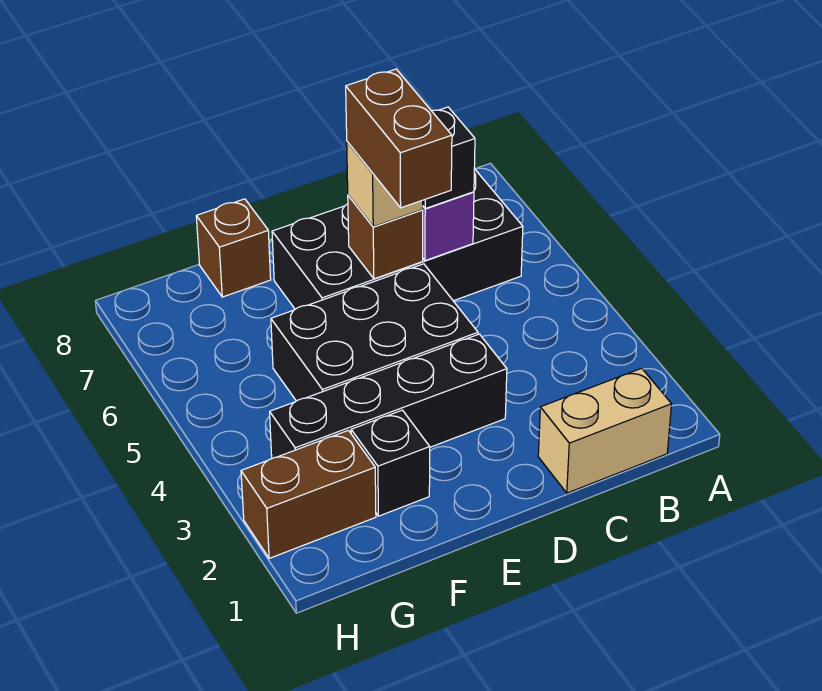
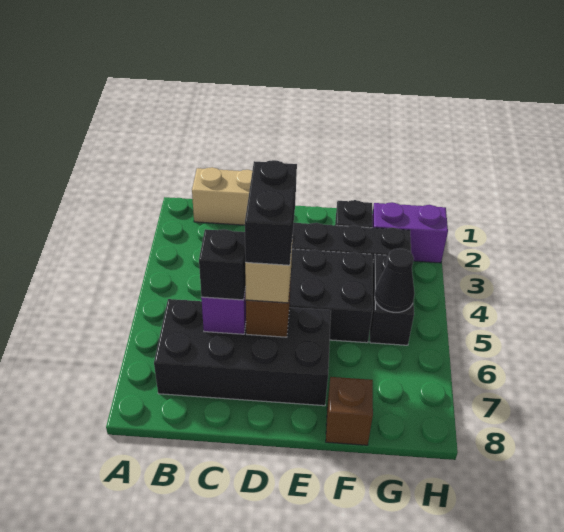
brown 1x2 brick [346,69,452,208] -> black 1x2 brick [245,160,297,265]
brown 1x2 brick [241,430,376,558] -> purple 1x2 brick [372,202,448,263]
none -> black 1x2 brick [370,255,414,345]
none -> black 1x1 cone [375,248,415,312]

